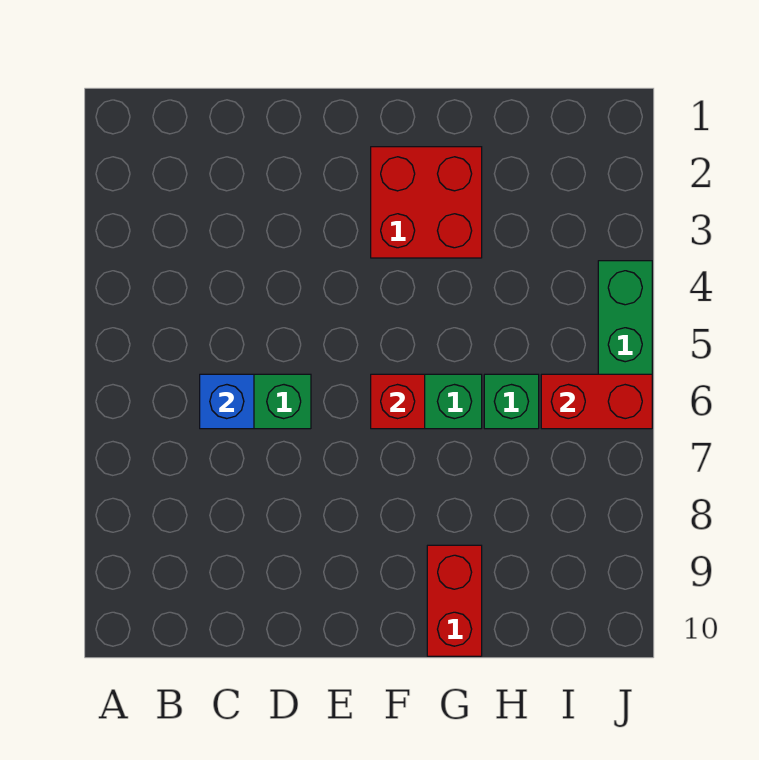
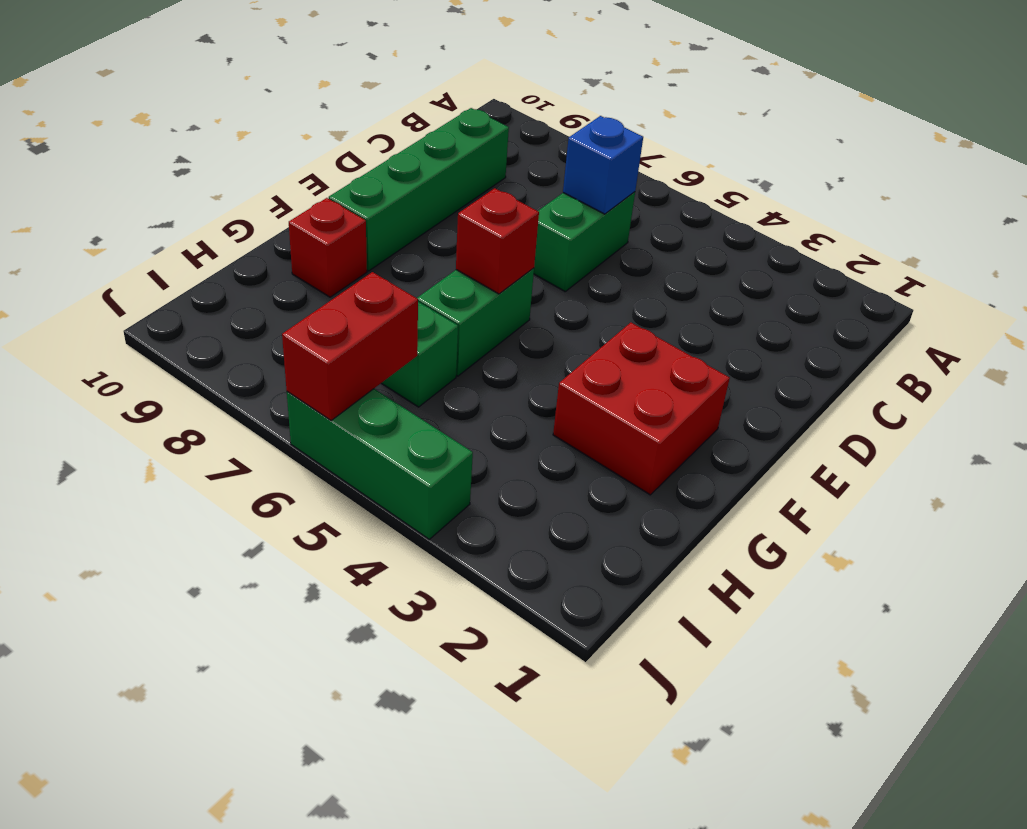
none -> green 1x4 brick [329,108,509,271]
red 1x2 brick [427,545,482,656] -> red 1x1 brick [289,198,367,297]

